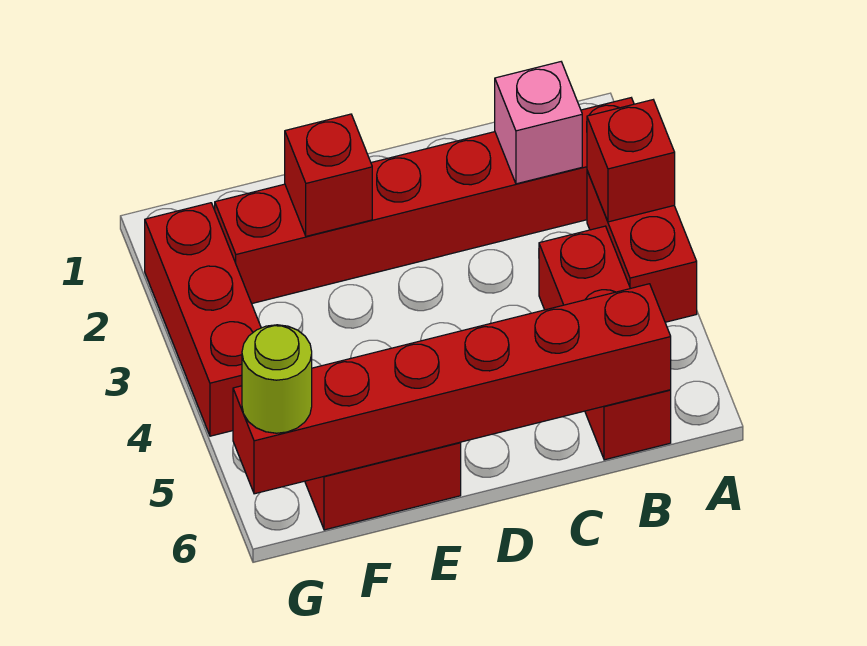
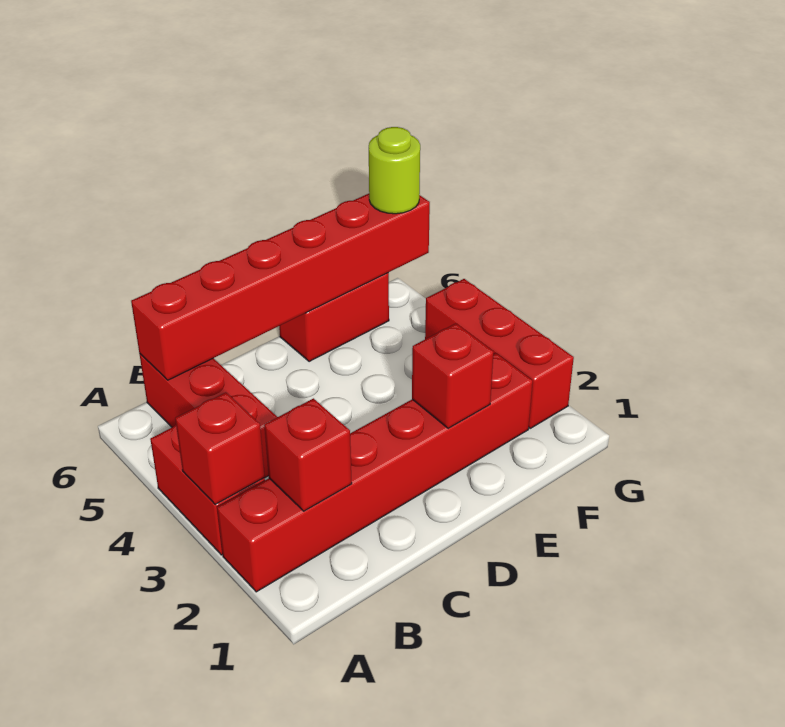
pink 1x1 brick [495,62,582,184] -> red 1x1 brick [264,398,352,511]

